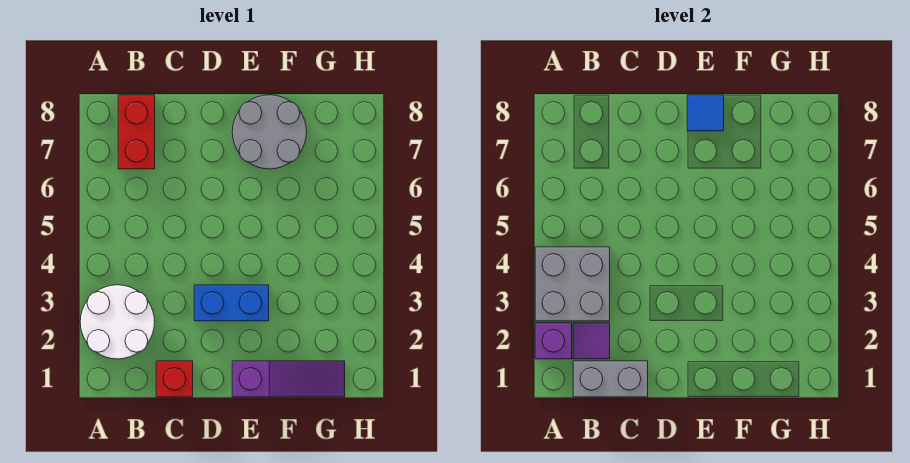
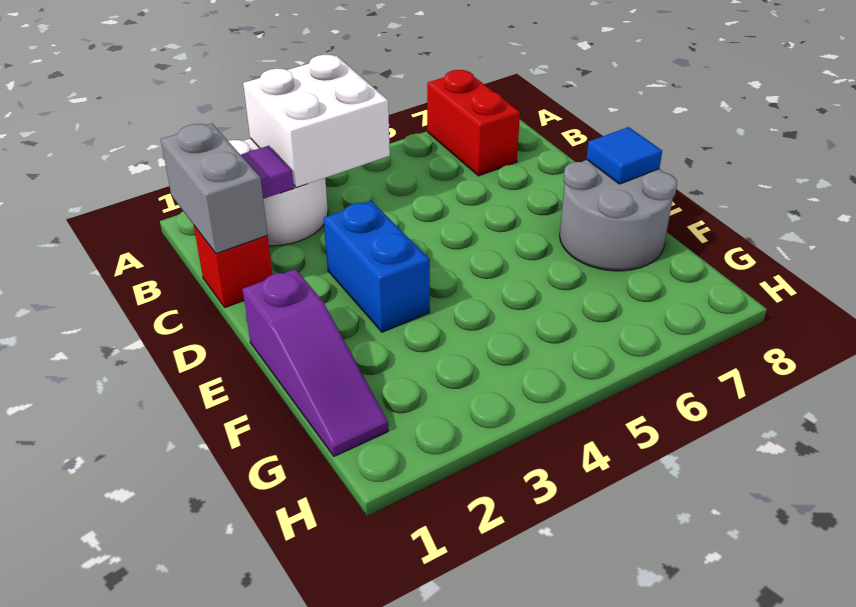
purple 1x1 brick [535,323,572,359] -> none
grey 2x2 brick [535,247,610,321] -> white 2x2 brick [243,55,390,187]
red 1x2 brick [118,95,155,169] -> red 1x2 brick turned to [427,70,520,176]

